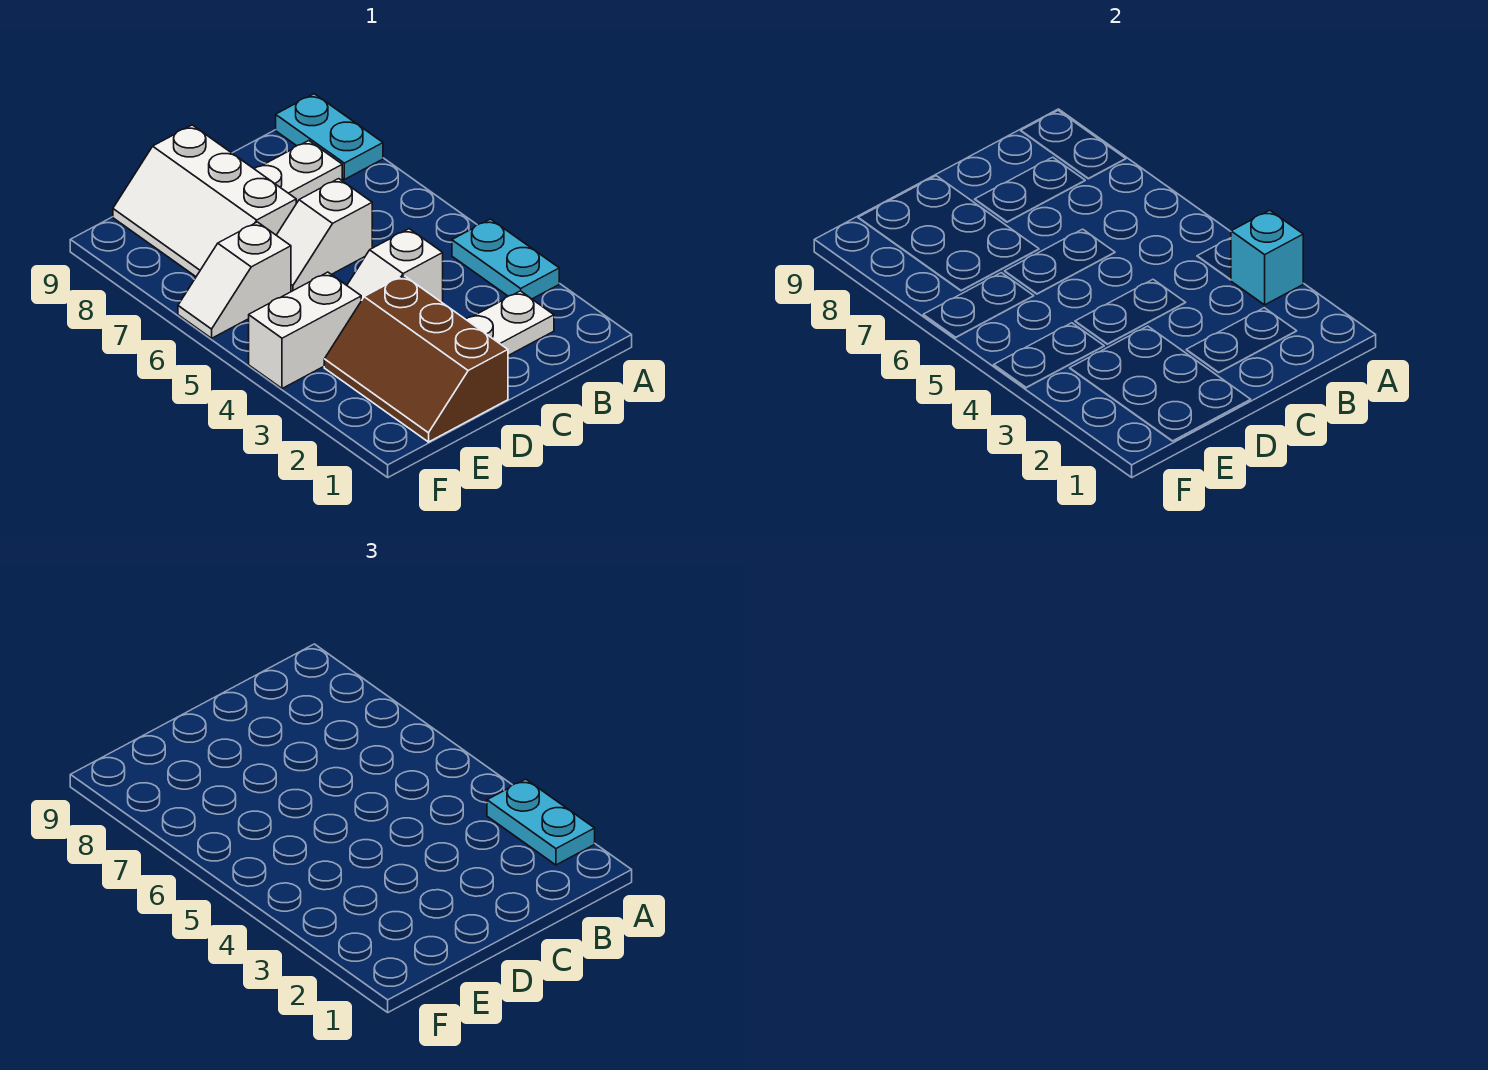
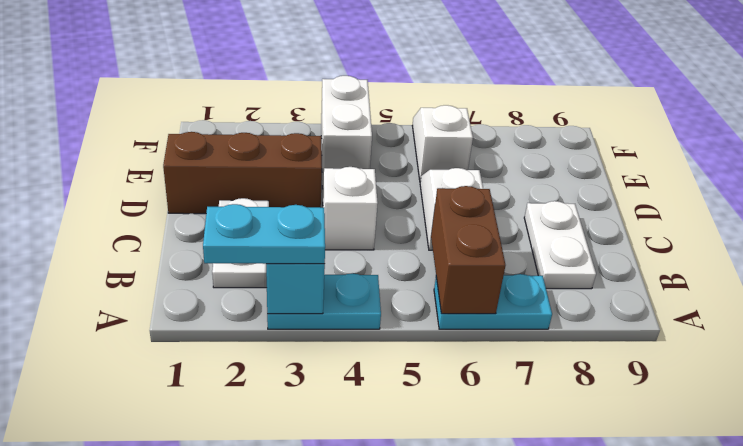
none -> brown 1x2 brick [431,186,506,314]
cyan 1x2 plate [276,94,383,179] -> cyan 1x2 plate moved to [434,274,552,329]
white 2x3 slope [113,125,296,276] -> none

